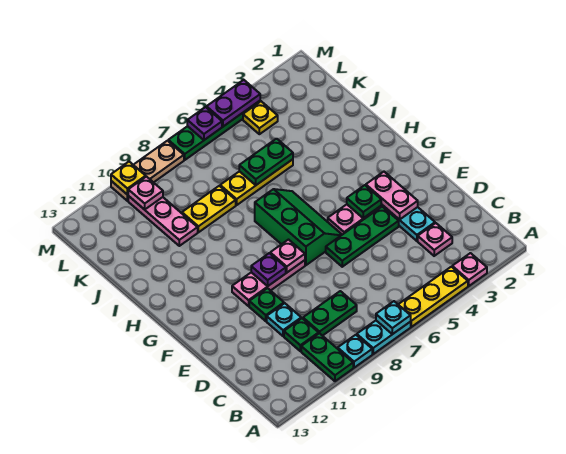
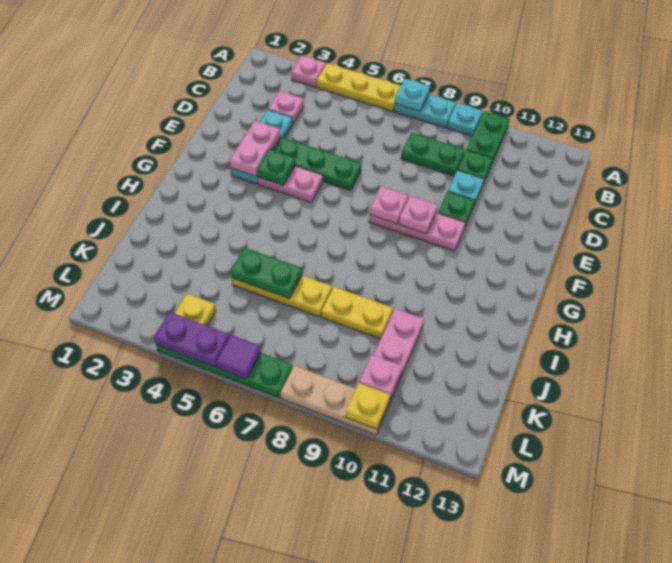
green 2x3 slope [255,189,342,265] -> none
purple 1x1 plate [251,253,286,286] -> pink 1x1 plate [399,196,438,234]
purple 1x1 plate [187,107,222,140] -> purple 1x1 tile [216,335,261,379]

